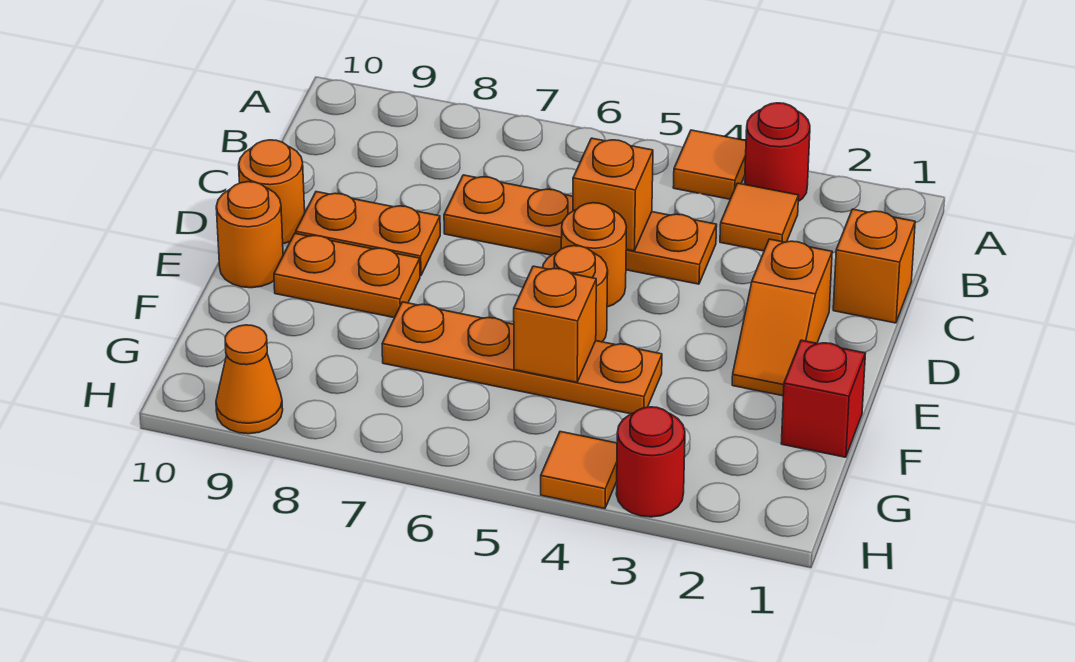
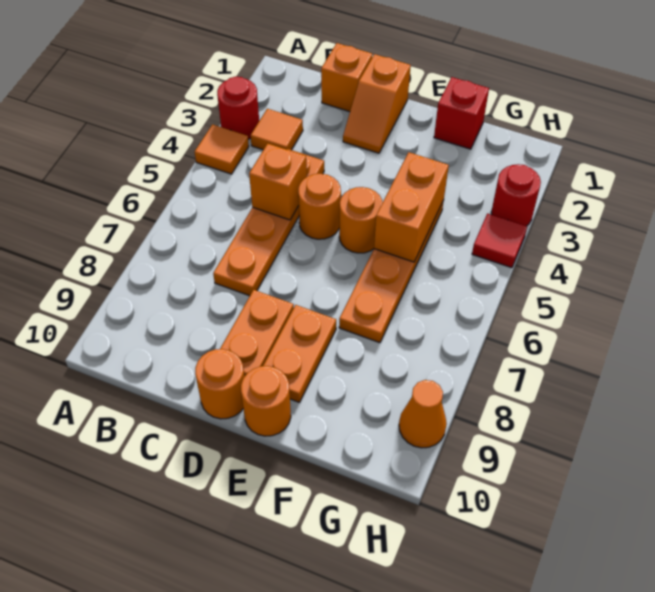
orange 1x2 slope [732,239,832,396] -> orange 1x2 slope turned to [343,54,411,153]
orange 1x1 brick [514,266,596,382] -> orange 1x2 brick [374,152,449,262]
orange 1x1 tile [541,432,617,509] -> red 1x1 tile [472,214,527,268]

